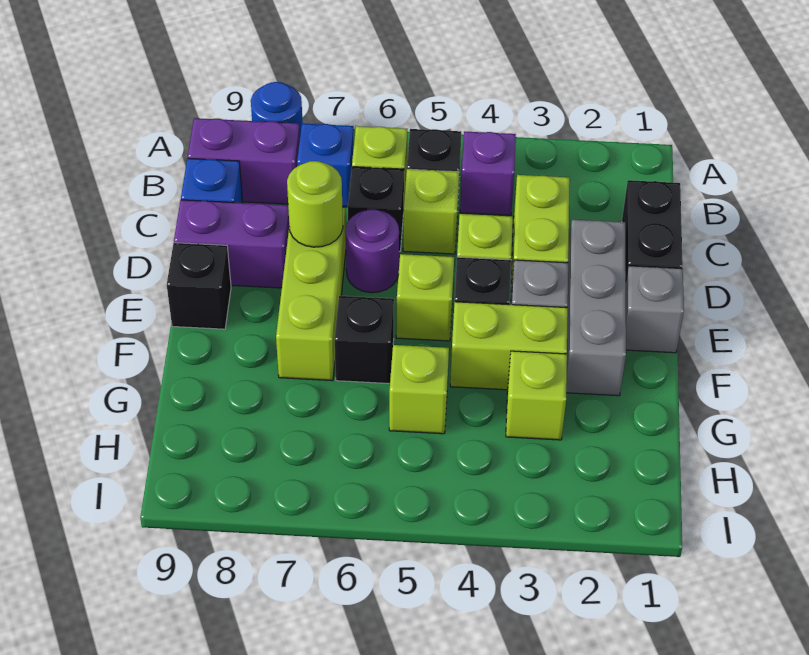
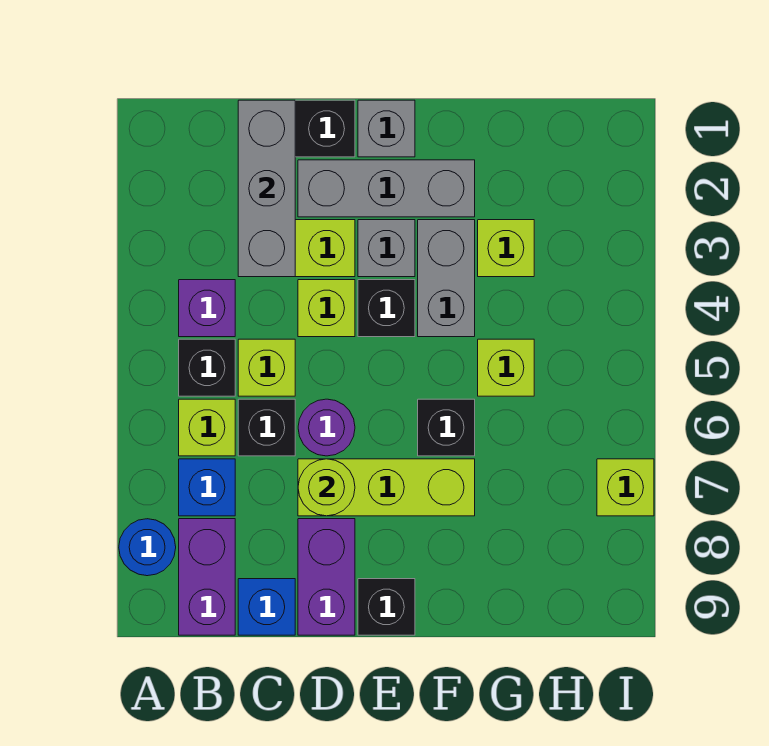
none -> grey 1x3 brick [238,100,295,277]
lime 1x1 brick [396,254,454,341] -> lime 1x1 brick moved to [597,459,654,516]
lime 1x2 brick [450,302,568,390] -> grey 1x2 brick [418,220,475,337]

